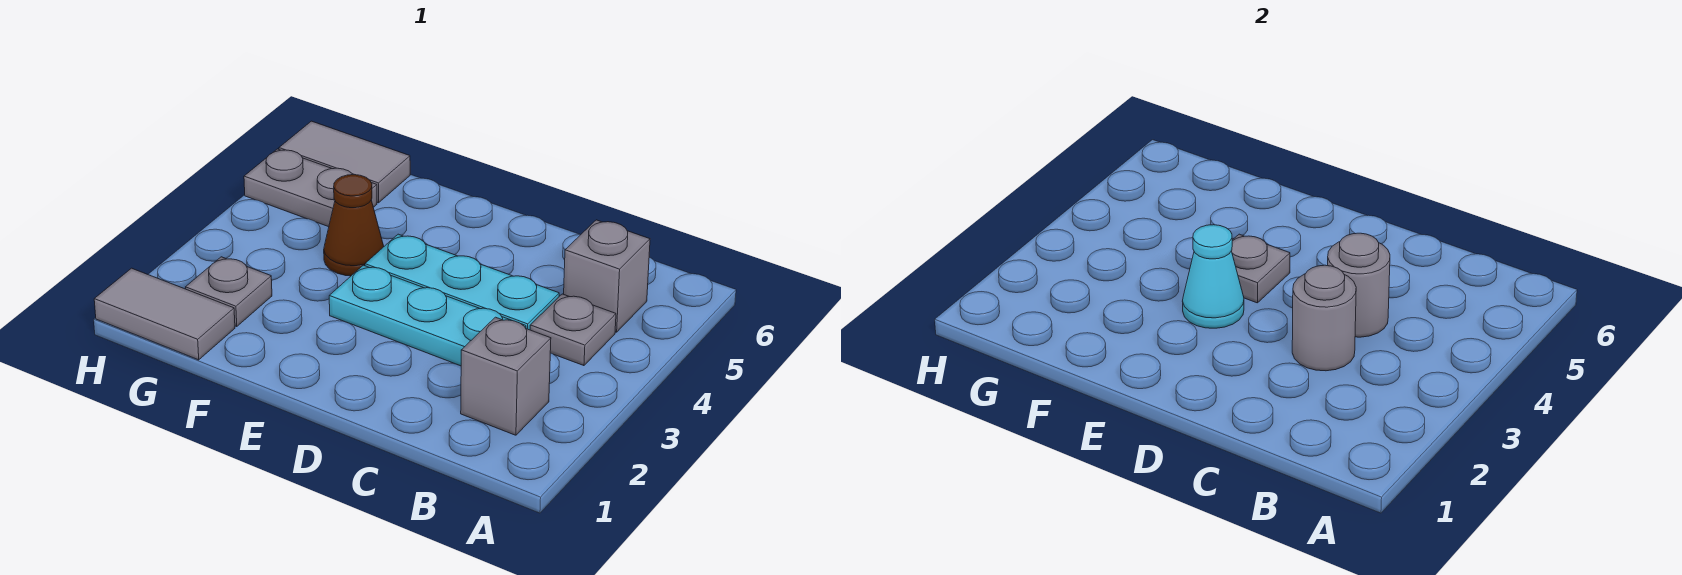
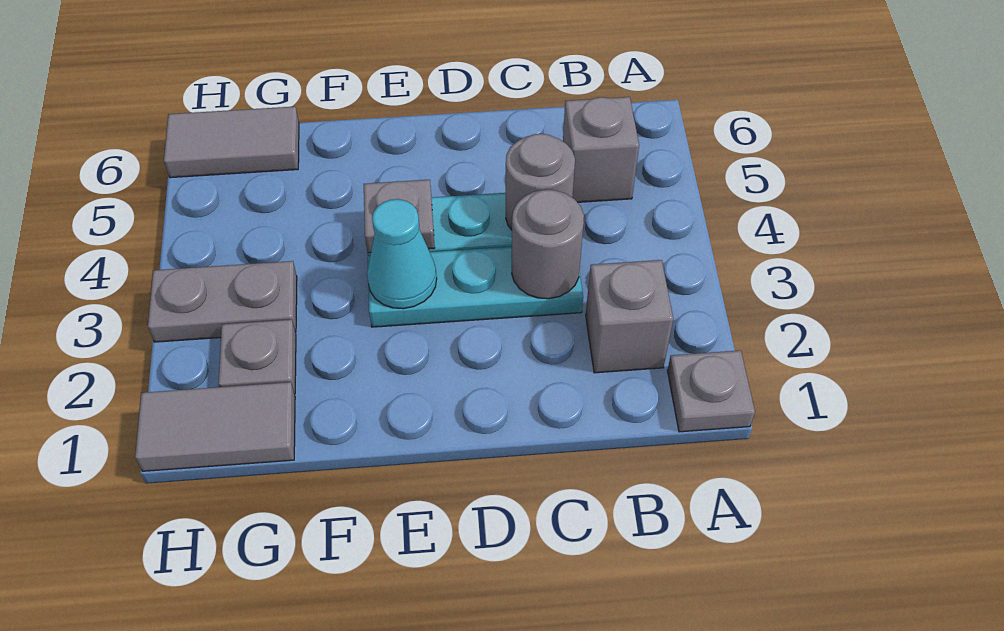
grey 1x1 plate [530,294,616,366] -> grey 1x1 plate moved to [667,350,755,432]
brown 1x1 cone [324,175,384,276] -> none
grey 1x2 plate [244,149,377,227] -> grey 1x2 plate moved to [148,261,297,342]

